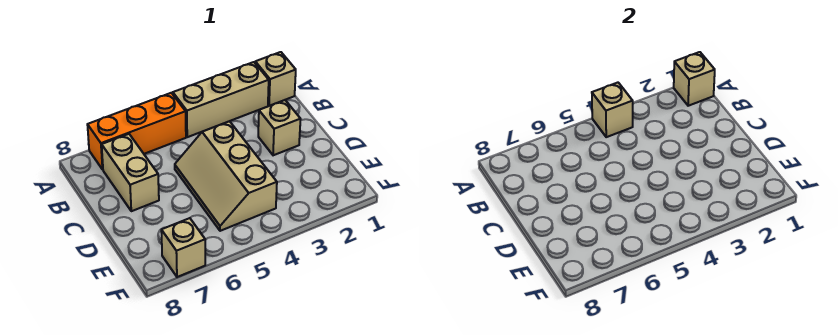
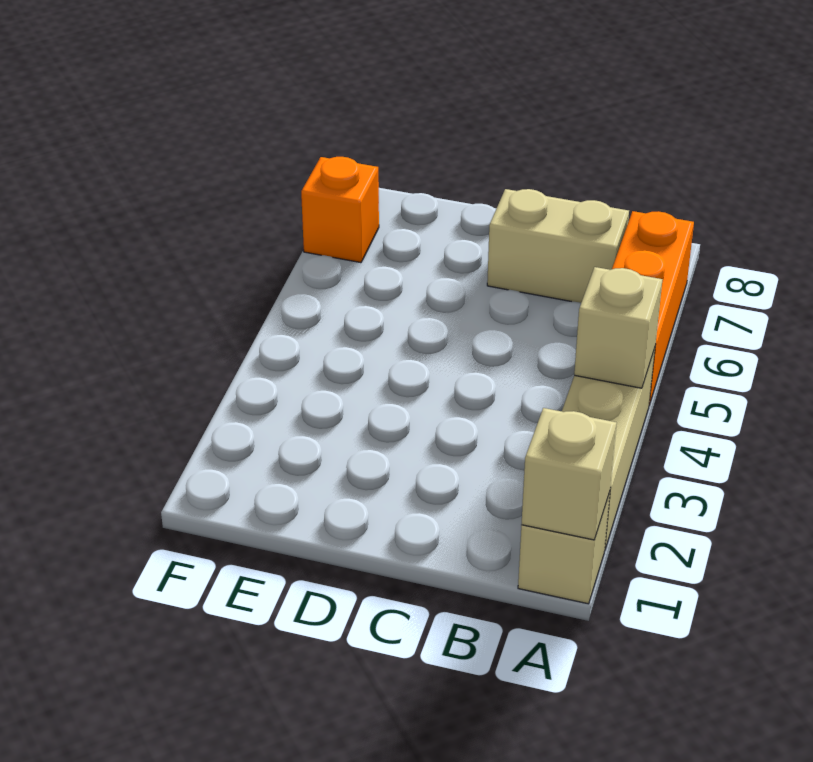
tan 1x1 brick [258,100,300,155] -> none
tan 2x3 slope [175,121,277,231] -> none
tan 1x1 brick [161,218,205,277] -> orange 1x1 brick [301,157,379,263]

